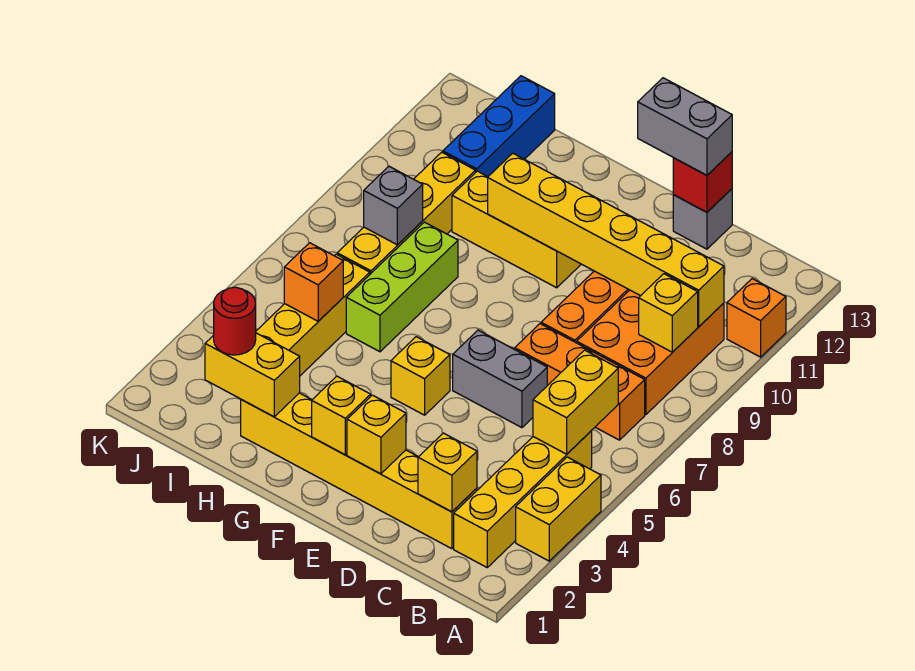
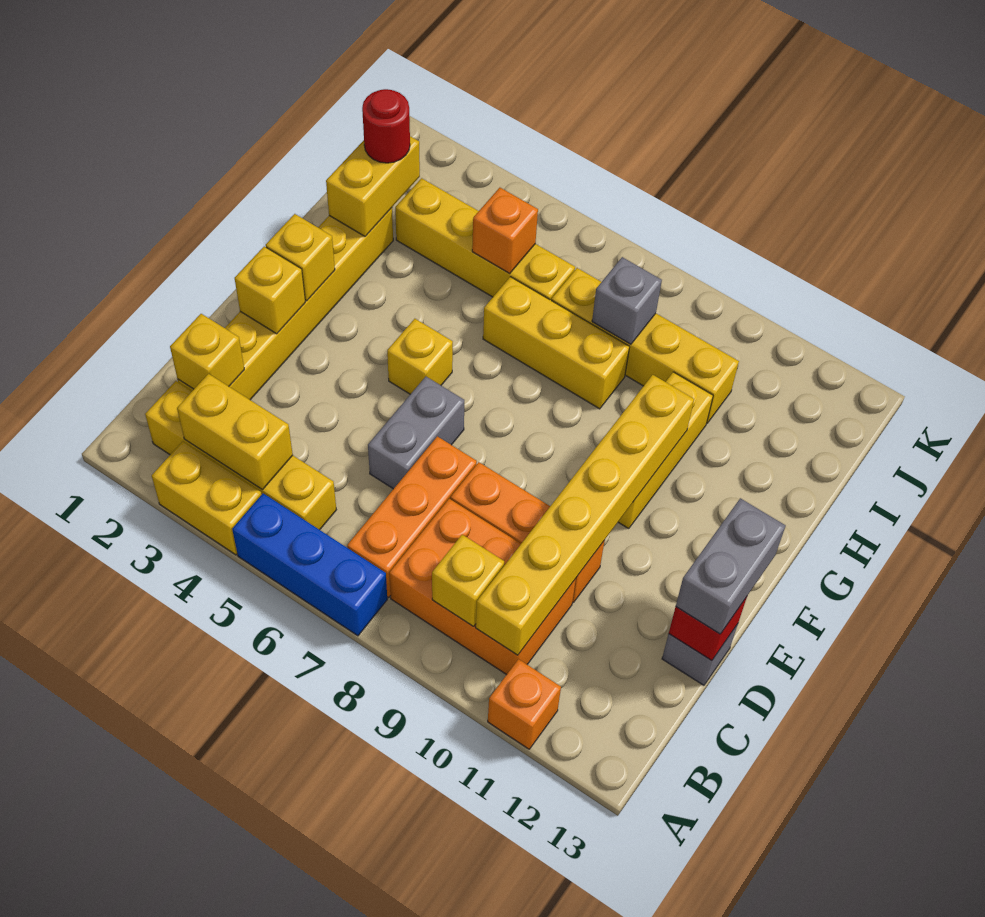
yellow 1x2 brick [533,350,618,454] -> yellow 1x2 brick moved to [177,374,293,490]
lime 1x3 brick [346,222,458,352] -> yellow 1x3 brick [483,277,630,409]
blue 1x3 brick [443,76,555,177] -> blue 1x3 brick moved to [232,493,387,636]

